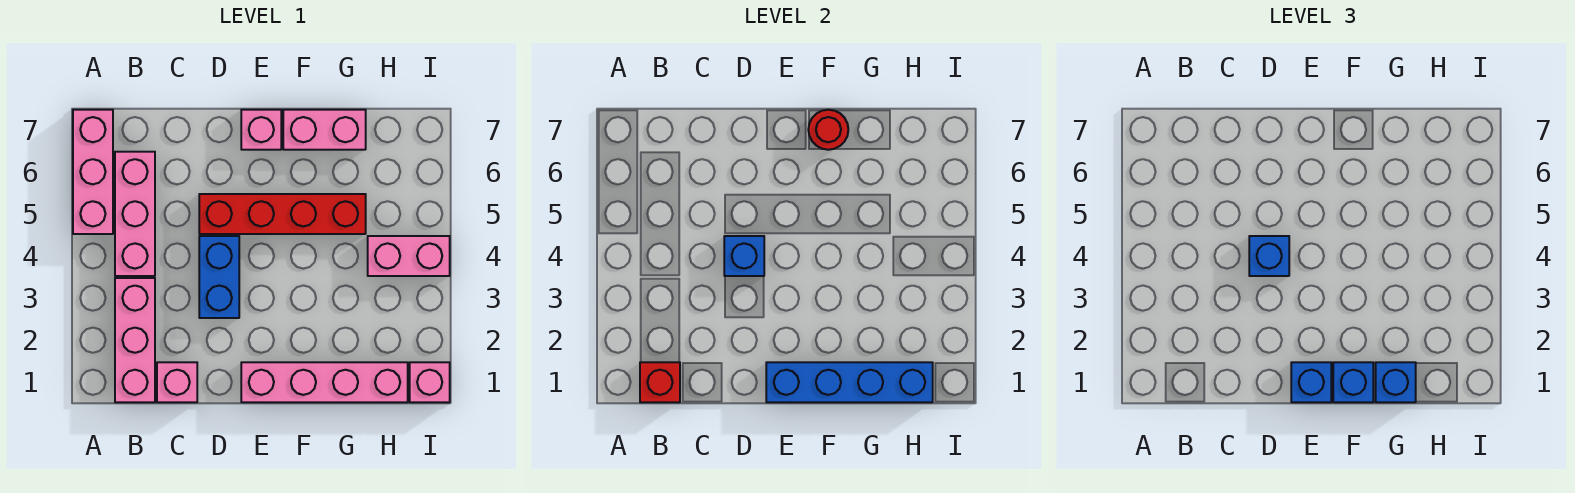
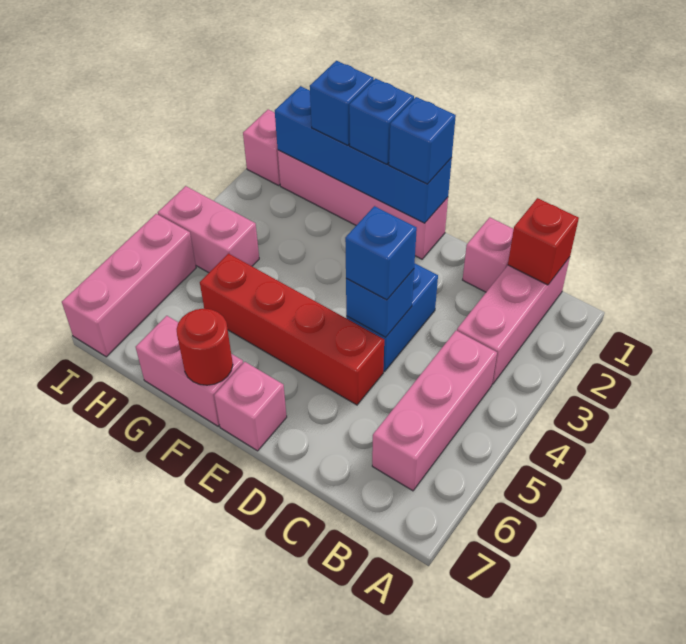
pink 1x3 brick [73,110,113,234] -> pink 1x3 brick moved to [62,214,196,357]

